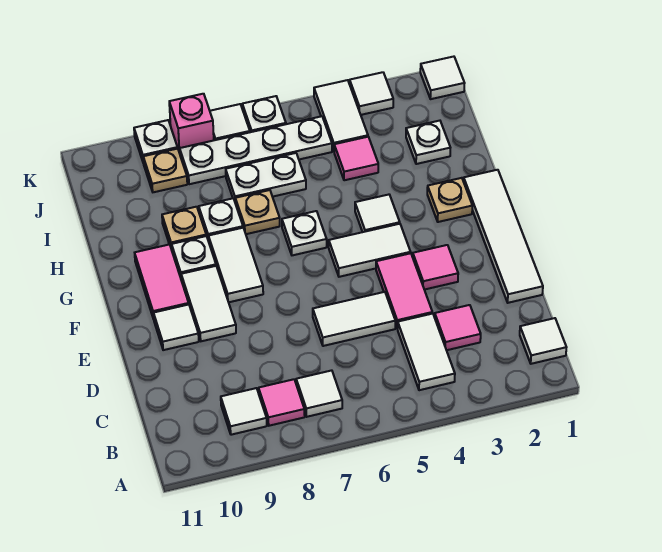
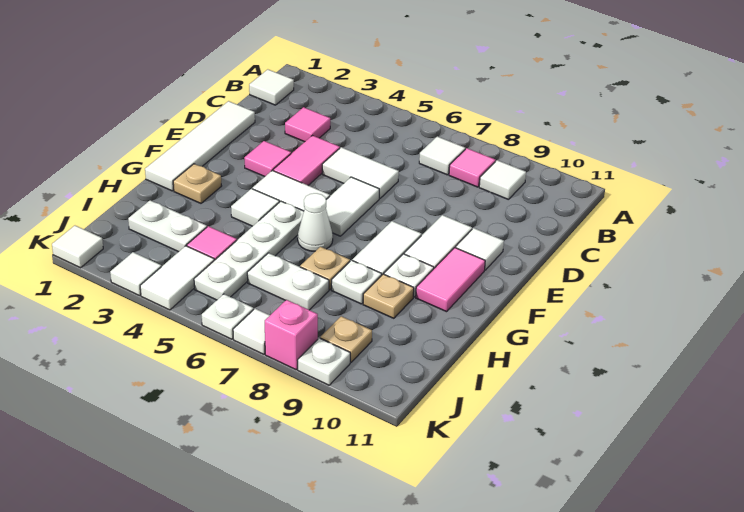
white 1x2 tile [398,313,455,390] -> white 1x2 tile moved to [326,177,379,236]
white 1x1 plate [282,211,327,255] -> white 1x1 cone [298,193,333,251]
white 1x1 plate [406,121,450,164] -> white 1x2 plate [128,200,207,252]
white 1x4 plate [180,116,332,184] -> white 1x4 plate turned to [194,201,304,300]

